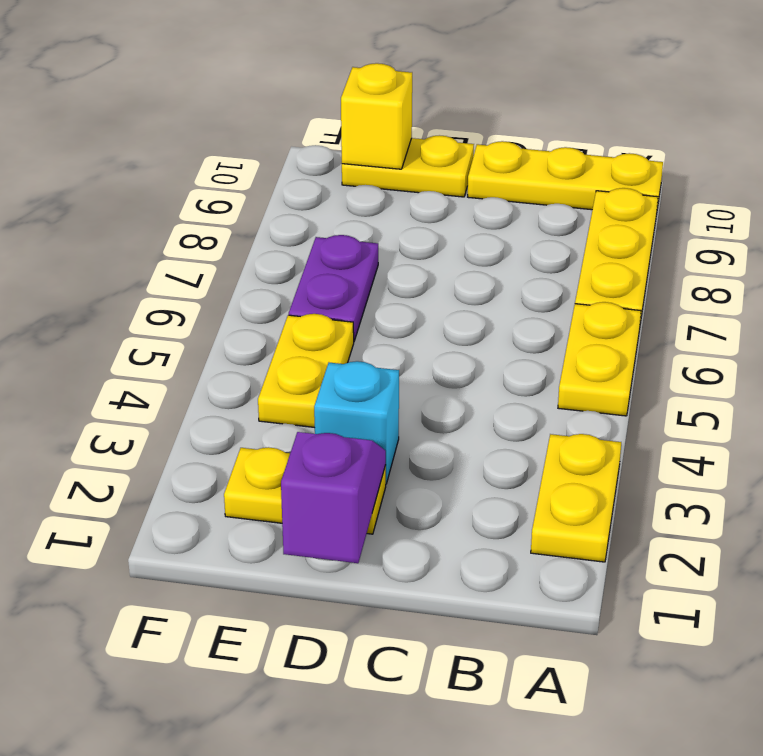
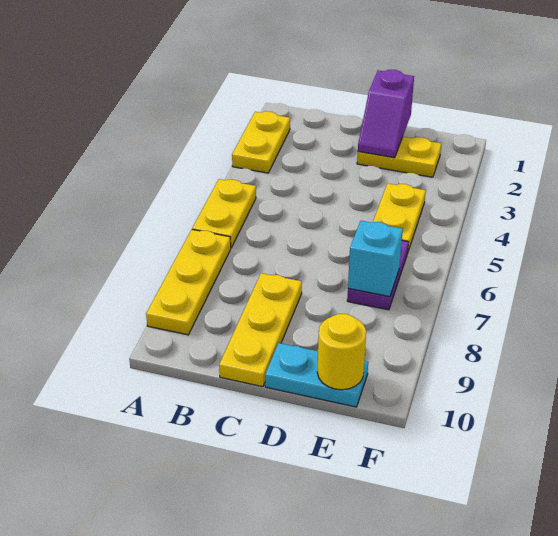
yellow 1x3 plate [468,141,663,210] -> yellow 1x3 plate turned to [219,273,302,387]
cyan 1x1 brick [314,361,399,484] -> cyan 1x1 brick moved to [348,221,403,297]
yellow 1x2 plate [342,135,474,197] -> cyan 1x2 plate [265,343,368,407]
yellow 1x1 brick [341,63,412,169] -> yellow 1x1 round brick [317,314,366,390]

